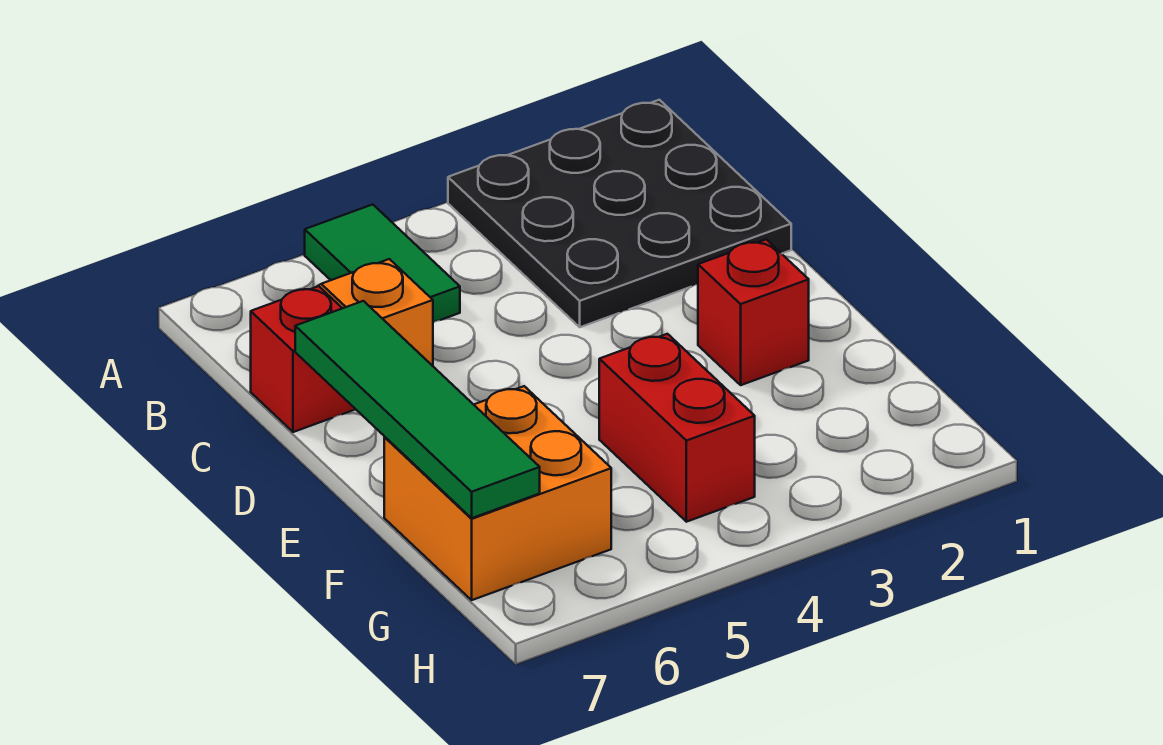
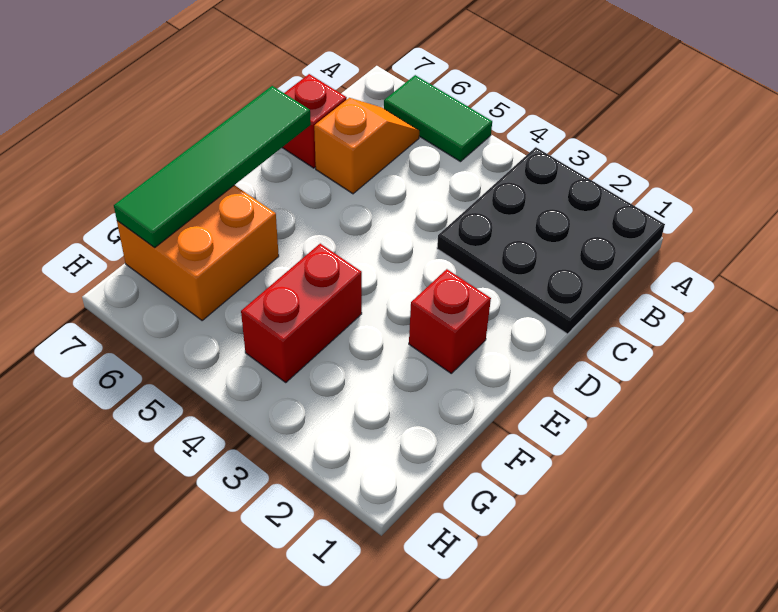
green 1x2 tile [305,204,460,322] -> green 1x2 tile turned to [384,75,492,162]

